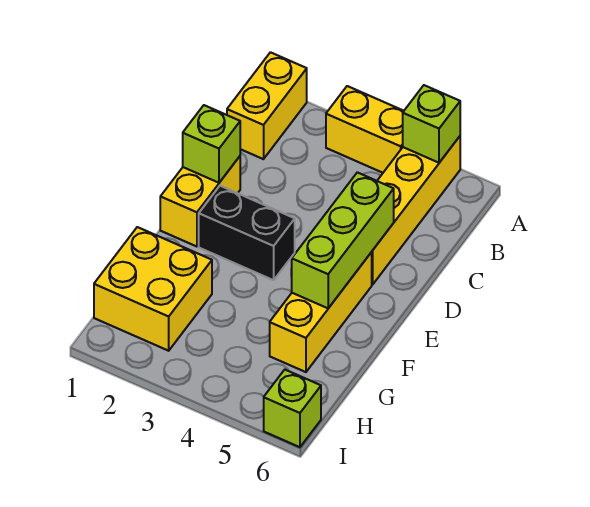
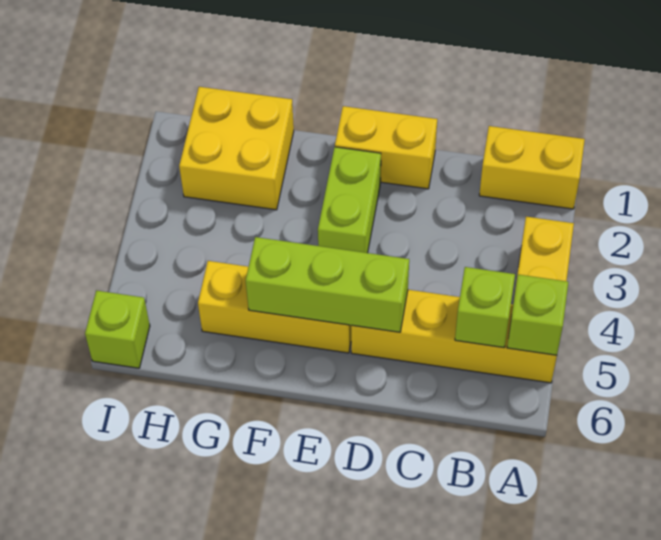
lime 1x1 brick [183,105,240,183] -> lime 1x1 brick moved to [455,267,515,348]
black 1x2 brick [199,186,295,280] -> lime 1x2 brick [318,147,381,253]

